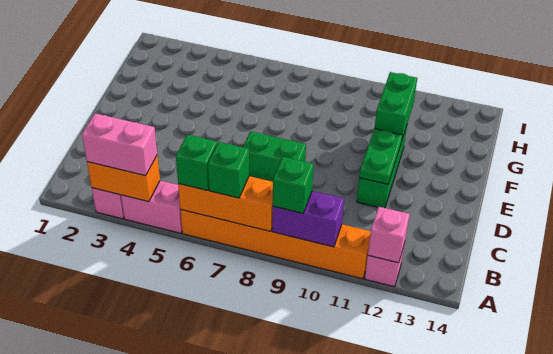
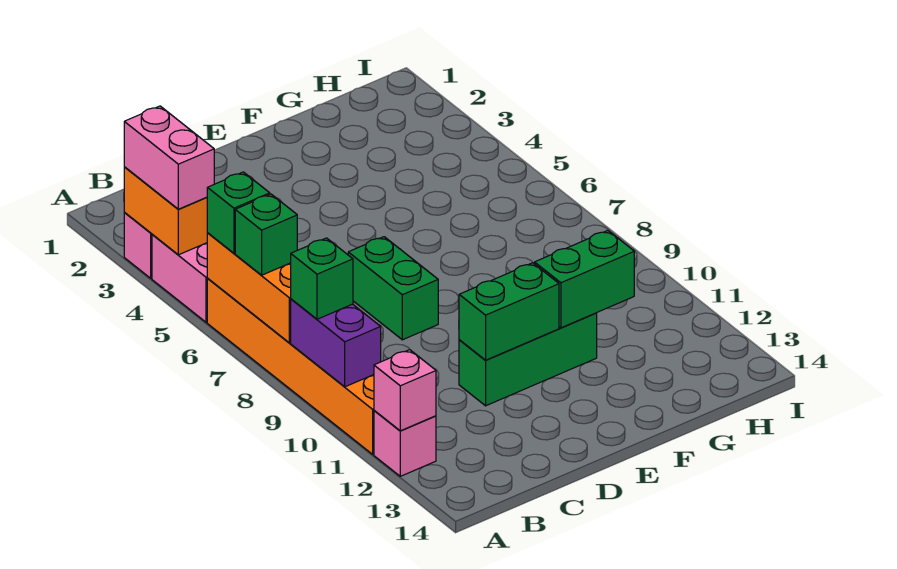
green 1x2 plate [359,129,402,184] -> green 1x2 brick [459,263,559,360]

